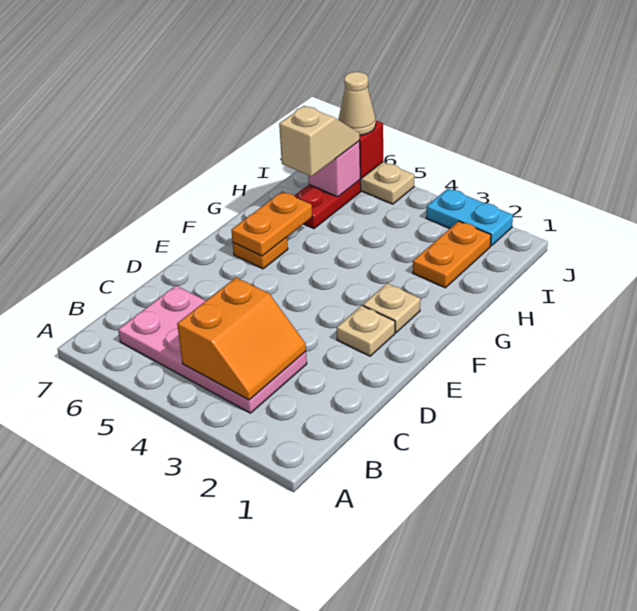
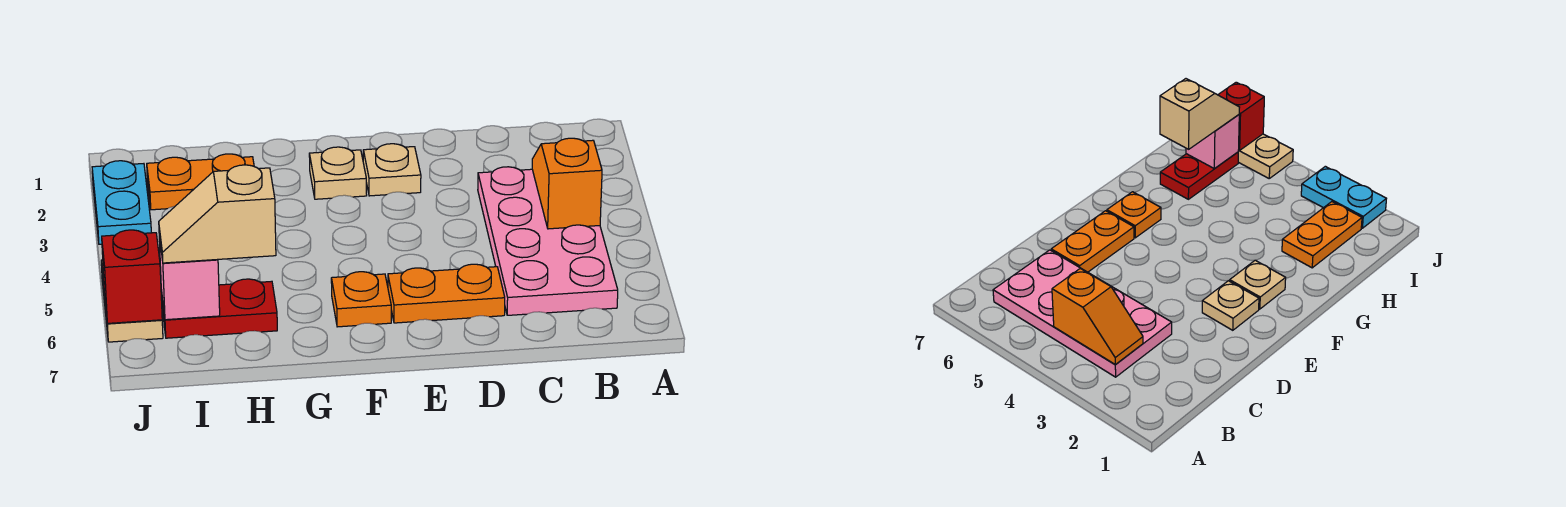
orange 2x2 slope [177,277,306,400] -> orange 1x2 slope [532,138,602,229]
orange 1x2 plate [231,192,312,256] -> orange 1x2 plate moved to [388,264,505,323]
tan 1x1 cone [338,72,376,135] -> none

